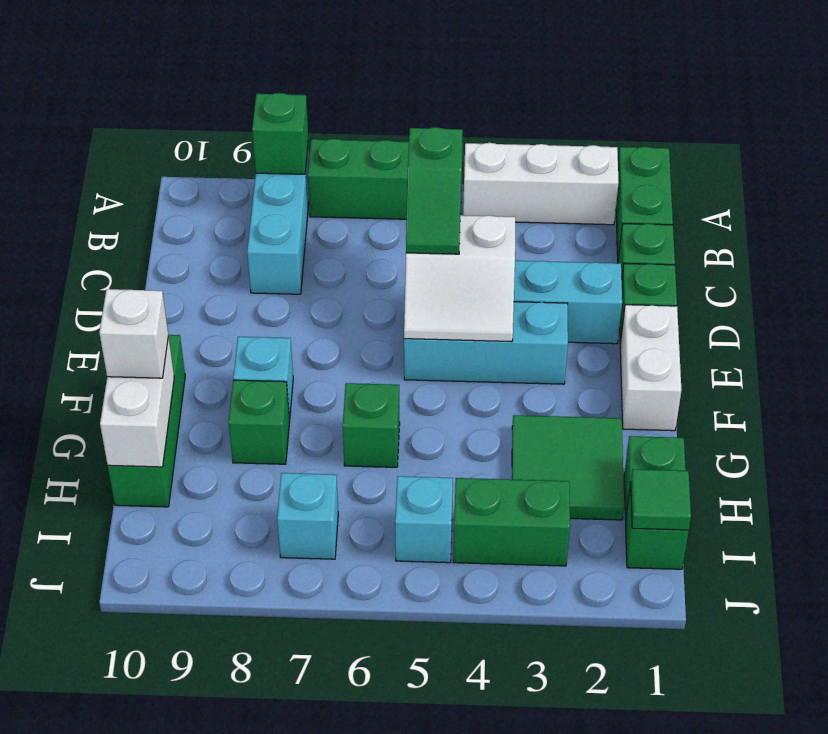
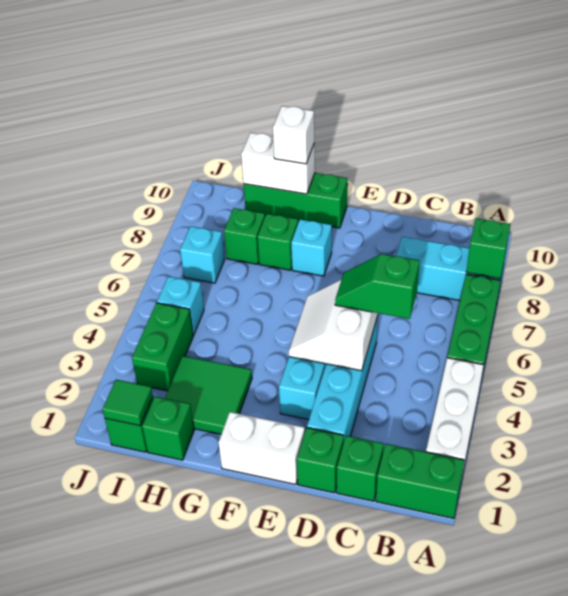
green 1x1 brick [343,383,400,467] -> green 1x1 brick moved to [224,208,265,264]

